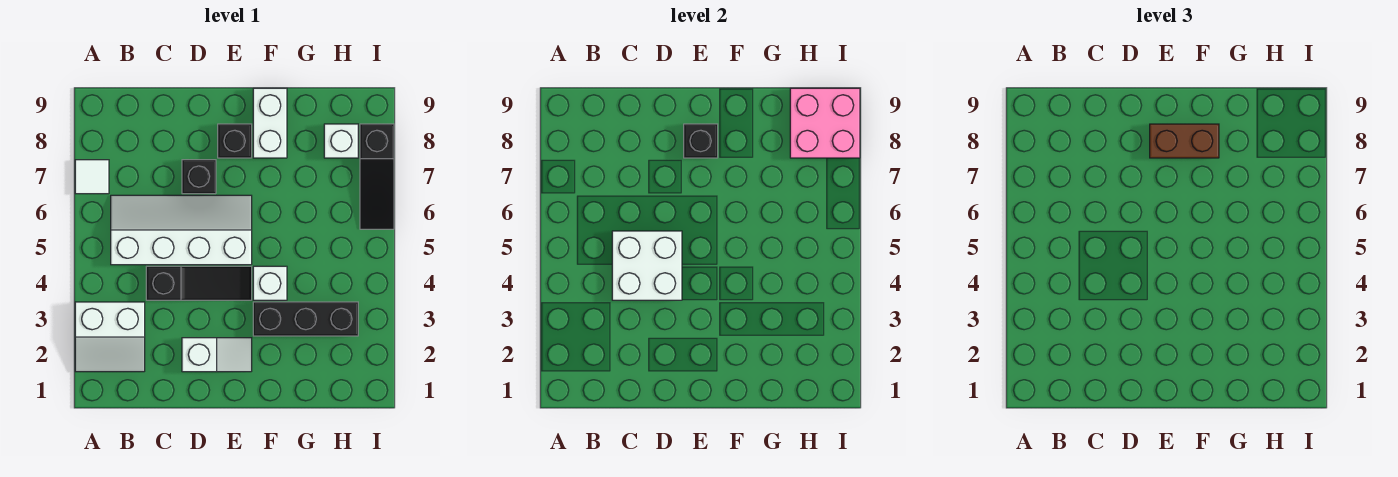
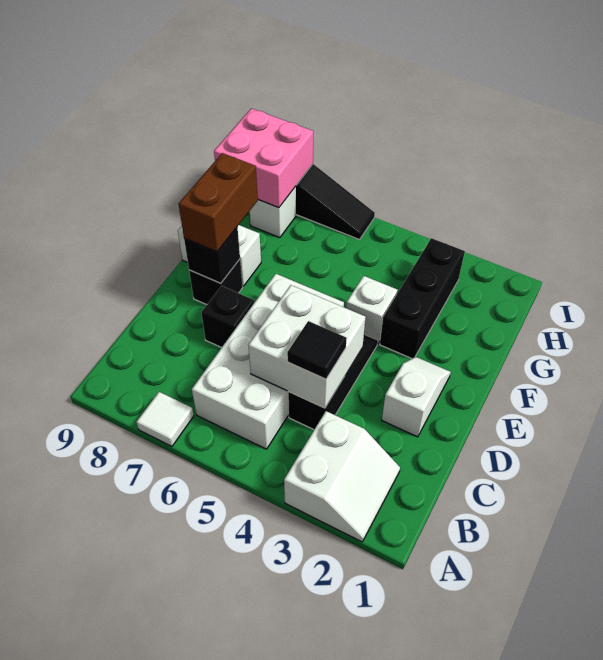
white 2x4 slope [111,195,252,265] -> white 2x4 brick [192,274,344,449]
none -> black 1x1 tile [287,321,347,379]

